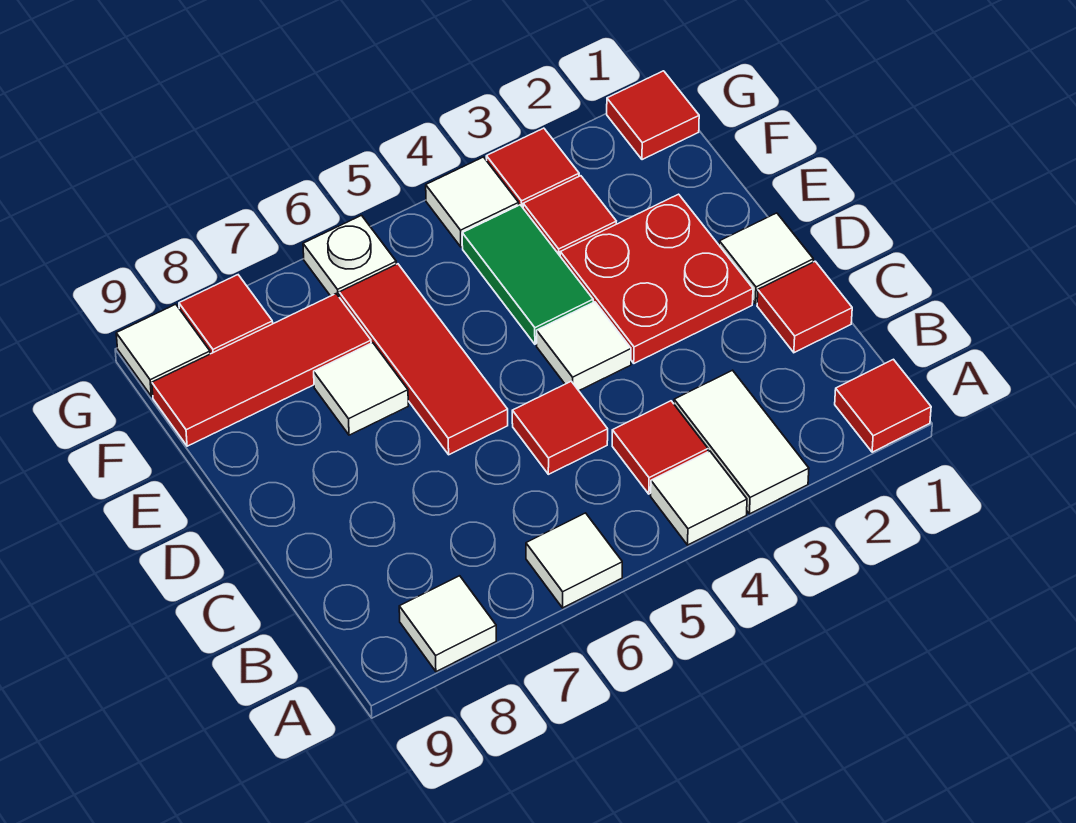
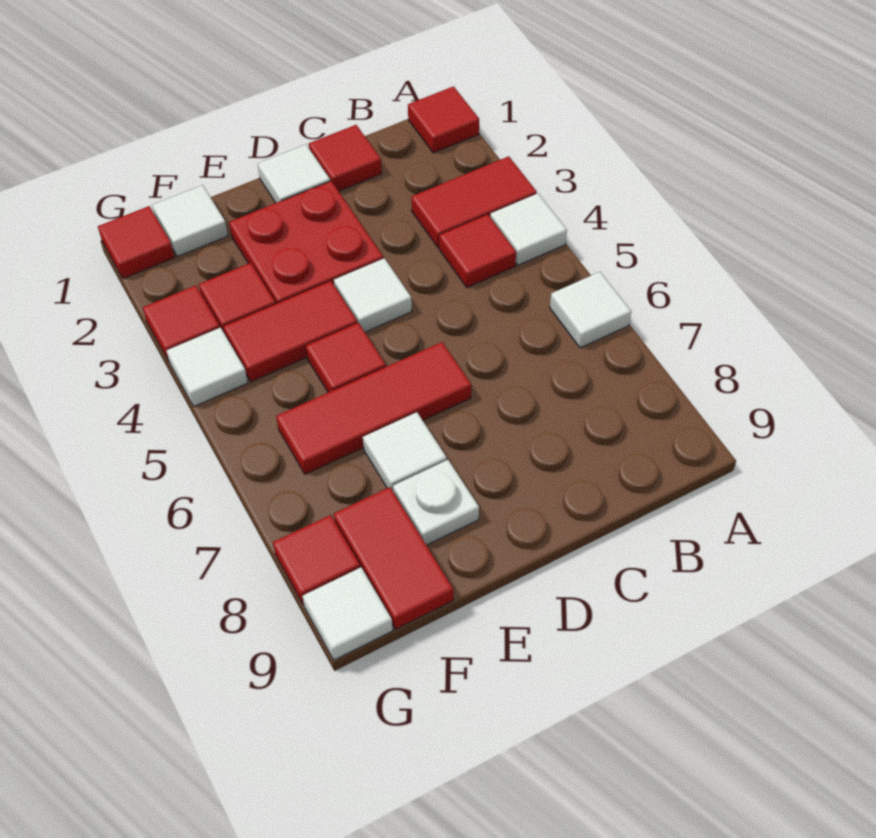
white 1x2 tile [674,370,809,514] -> red 1x2 tile [411,156,537,248]
white 1x1 tile [399,576,496,672] -> white 1x1 tile moved to [152,185,228,257]
red 1x1 tile [512,381,608,474] -> red 1x1 tile moved to [306,323,386,392]
green 1x2 tile [462,205,593,344] -> red 1x2 tile [224,281,357,382]
red 1x3 tile [152,294,371,446] -> red 1x2 tile [334,487,453,629]
white 1x1 plate [303,216,396,296] -> white 1x1 plate moved to [393,460,479,545]

